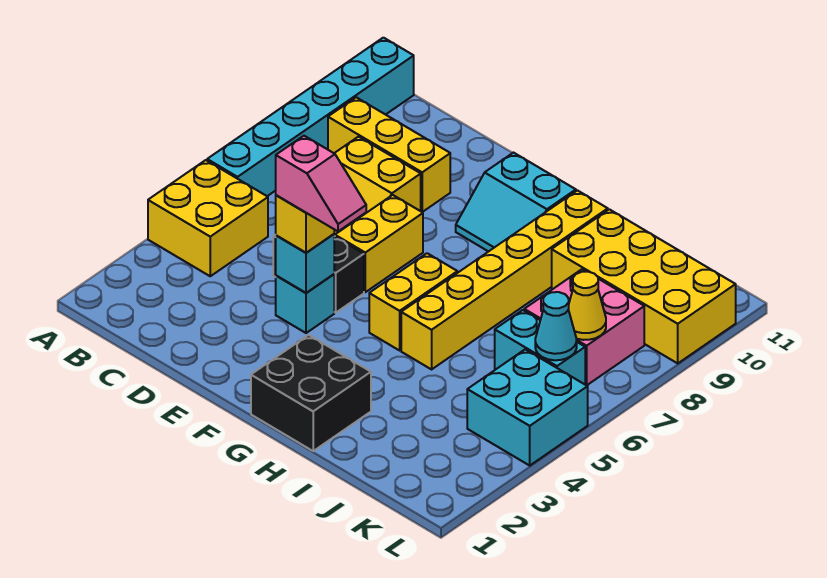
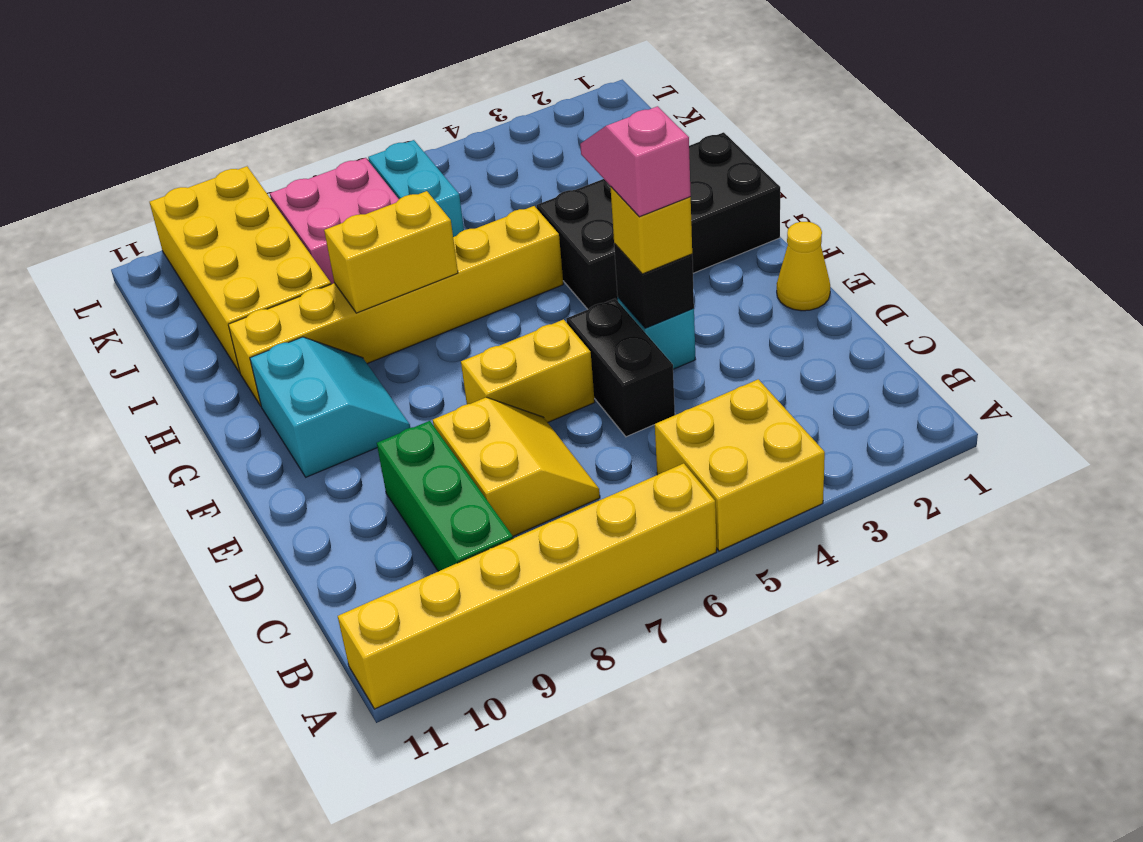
cyan 1x6 brick [207,38,414,196] -> yellow 1x6 brick [338,463,716,709]
yellow 1x3 brick [328,97,450,212] -> green 1x3 brick [377,421,513,571]
cyan 1x1 brick [276,234,334,293] -> black 1x1 brick [614,244,694,328]
black 2x2 brick [251,335,371,451] -> black 2x4 brick [537,132,780,309]
yellow 1x2 brick [369,253,457,350] -> yellow 1x2 brick moved to [324,191,458,313]
cyan 2x2 brick [467,349,588,465] -> none
cyan 1x1 cone [535,292,577,360] -> none
yellow 1x1 cone [569,272,606,340] -> yellow 1x1 cone moved to [777,222,830,311]

